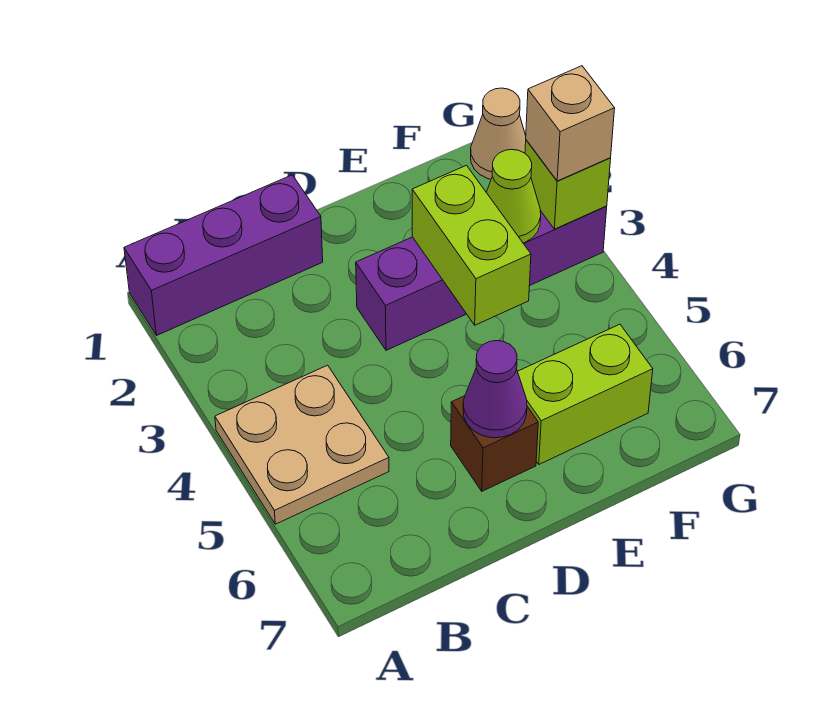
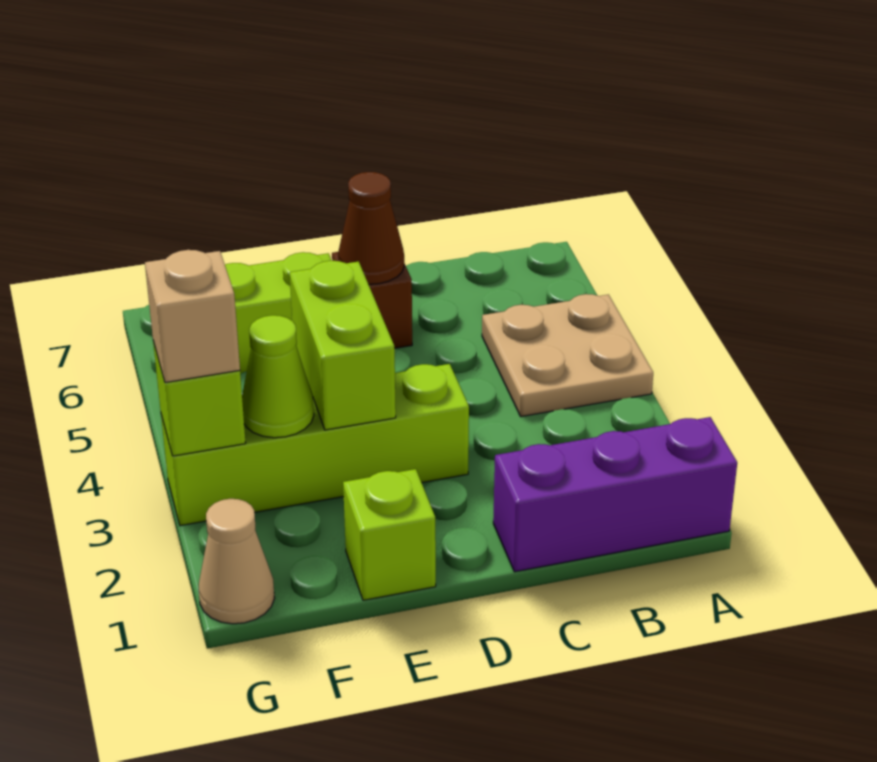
purple 1x4 brick [356,206,607,350] -> lime 1x4 brick [161,364,469,526]
purple 1x1 cone [463,341,527,438] -> brown 1x1 cone [338,172,404,284]
none -> lime 1x1 brick [343,469,436,600]

